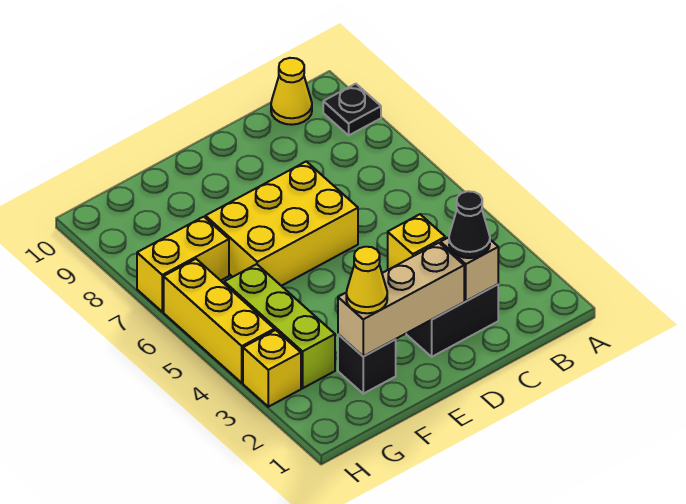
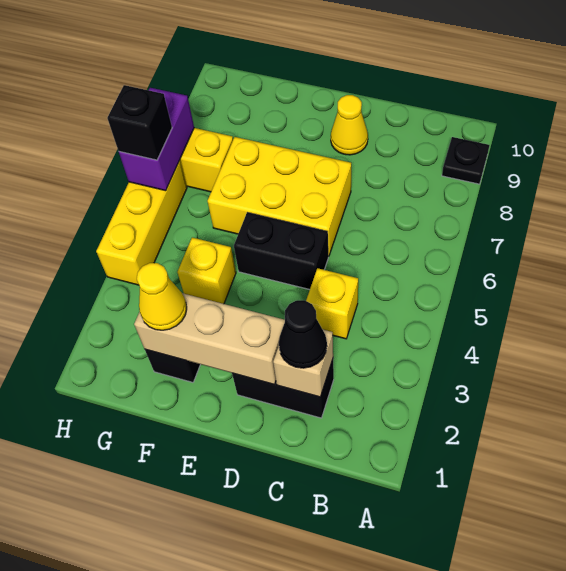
yellow 1x1 cone [271,58,312,125] -> yellow 1x1 cone moved to [331,95,368,155]
none -> black 1x2 brick [234,212,328,290]
lime 1x3 brick [224,264,335,388] -> none
yellow 1x1 brick [243,330,301,407] -> yellow 1x1 brick moved to [177,238,236,304]
none -> purple 1x2 brick [119,88,194,191]
none -> black 1x1 brick [107,85,172,160]

